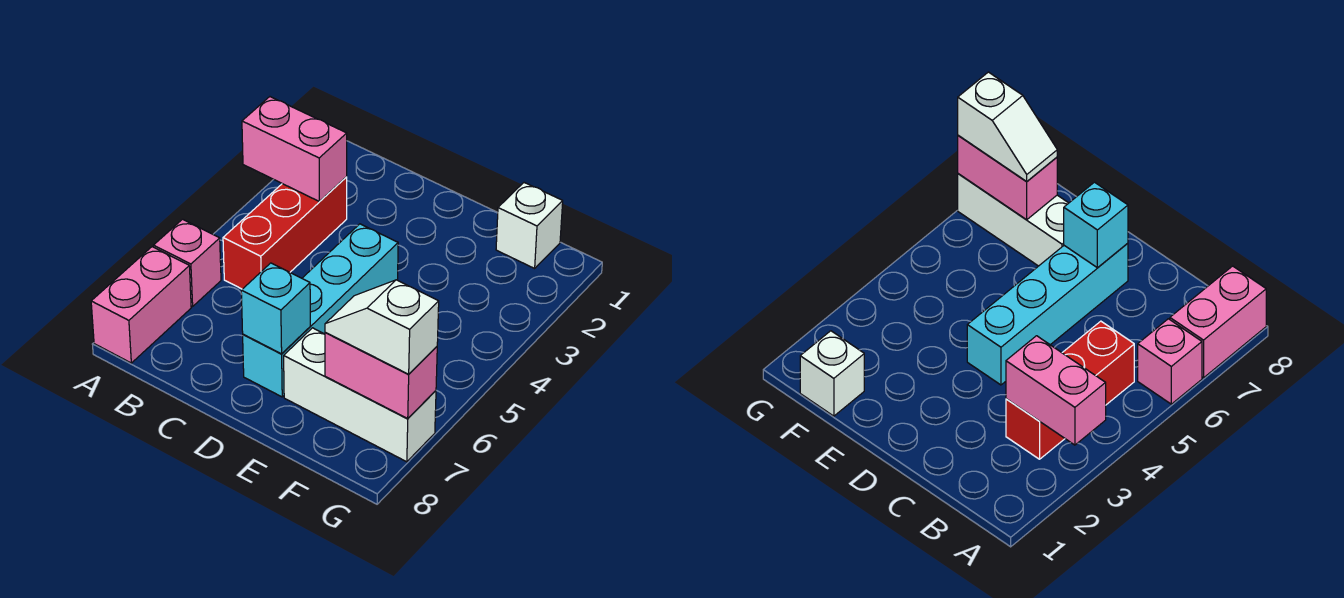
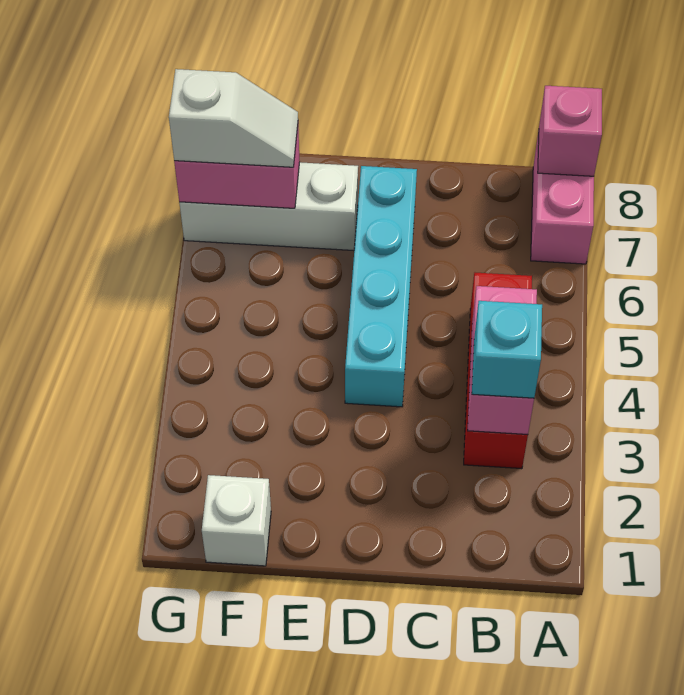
pink 1x2 brick [242,97,347,202] -> pink 1x2 brick turned to [468,286,537,434]
pink 1x1 brick [154,219,221,307] -> pink 1x1 brick moved to [538,86,602,176]
cyan 1x1 brick [241,263,310,354] -> cyan 1x1 brick moved to [472,301,542,398]

